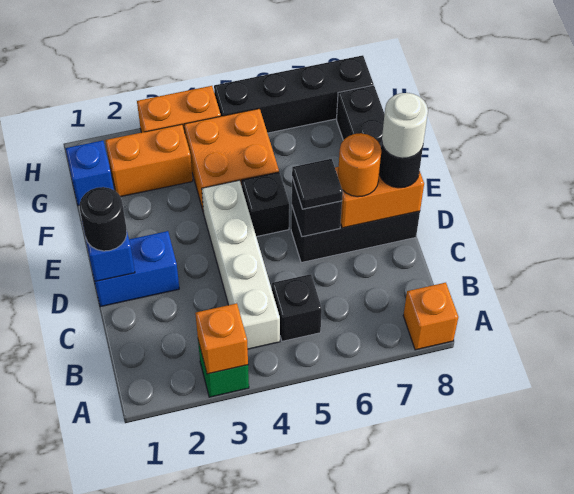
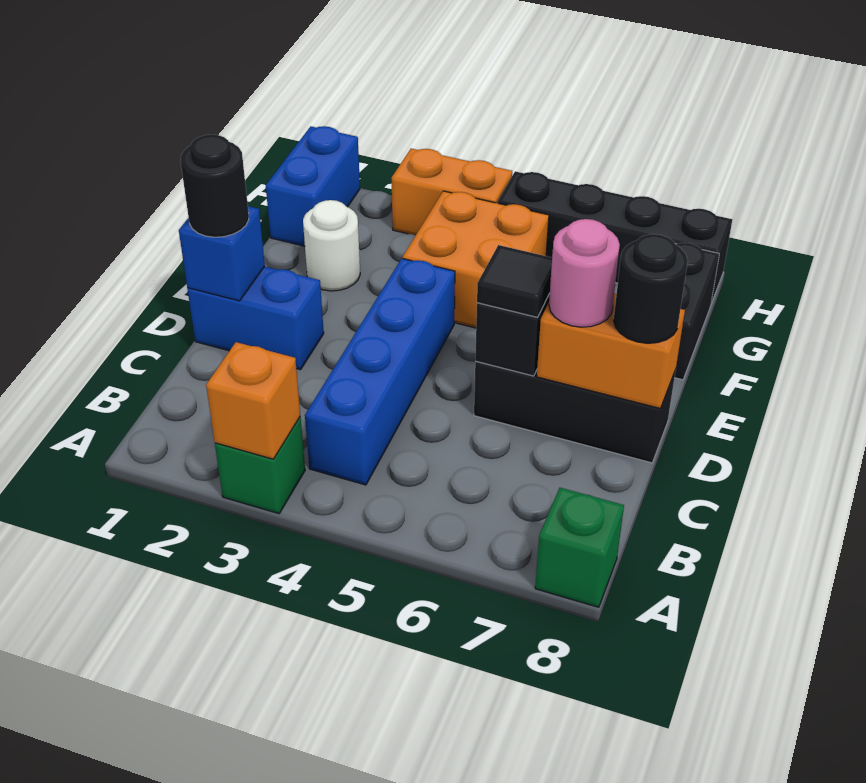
orange 1x1 brick [403,283,458,350] -> green 1x1 brick [535,488,624,607]
white 1x4 brick [202,180,280,349] -> blue 1x4 brick [305,258,455,485]
black 1x1 brick [272,274,322,341] -> none
orange 1x1 round brick [338,133,381,197] -> pink 1x1 round brick [549,219,620,327]
white 1x1 round brick [382,93,428,158] -> white 1x1 round brick moved to [303,200,360,291]
black 1x1 brick [242,172,289,237] -> none
blue 1x1 brick [66,141,114,205] -> blue 1x2 brick [266,126,360,246]
orange 1x2 brick [105,124,193,197] -> none

